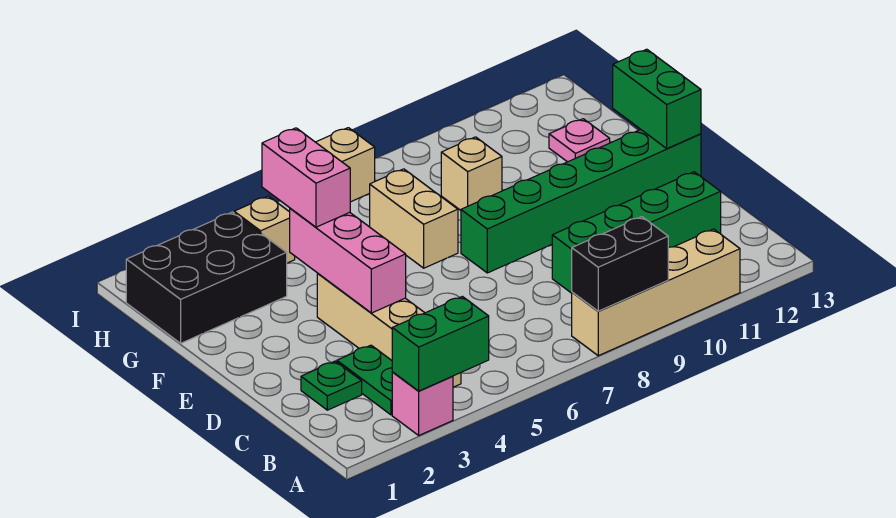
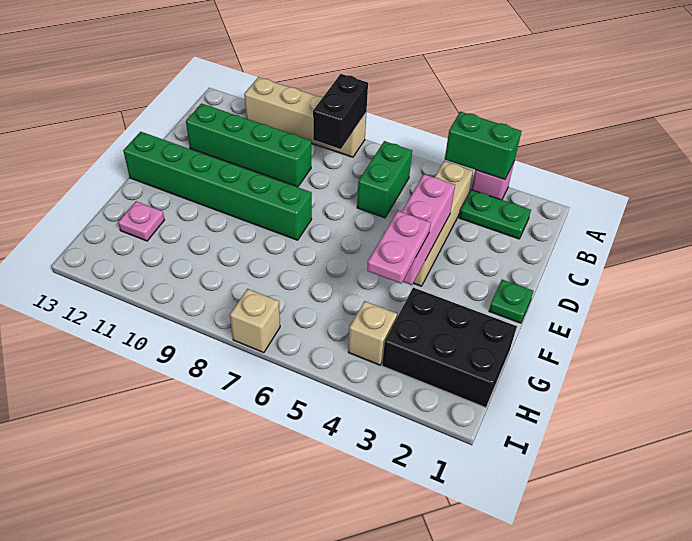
black 1x2 brick [572,217,668,311] -> black 1x2 brick turned to [313,74,368,149]
green 1x2 plate [337,345,392,415] -> green 1x2 plate turned to [459,190,531,239]
green 1x1 plate [301,361,362,410] -> green 1x1 plate moved to [489,280,533,323]
green 1x2 brick [613,49,701,148] -> green 1x2 brick moved to [357,141,412,218]
pink 1x2 brick [262,128,350,227] -> pink 1x2 plate [367,211,431,284]
tan 1x2 brick [370,169,458,268] -> none
tan 1x1 brick [441,137,502,210] -> none

